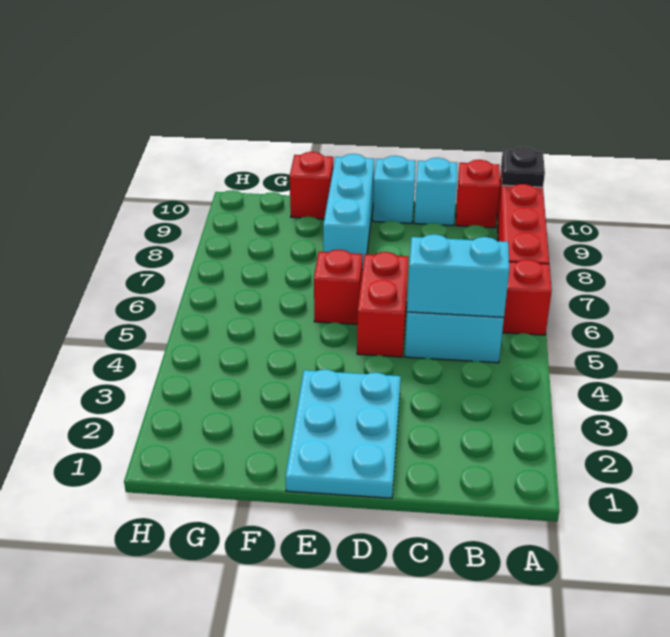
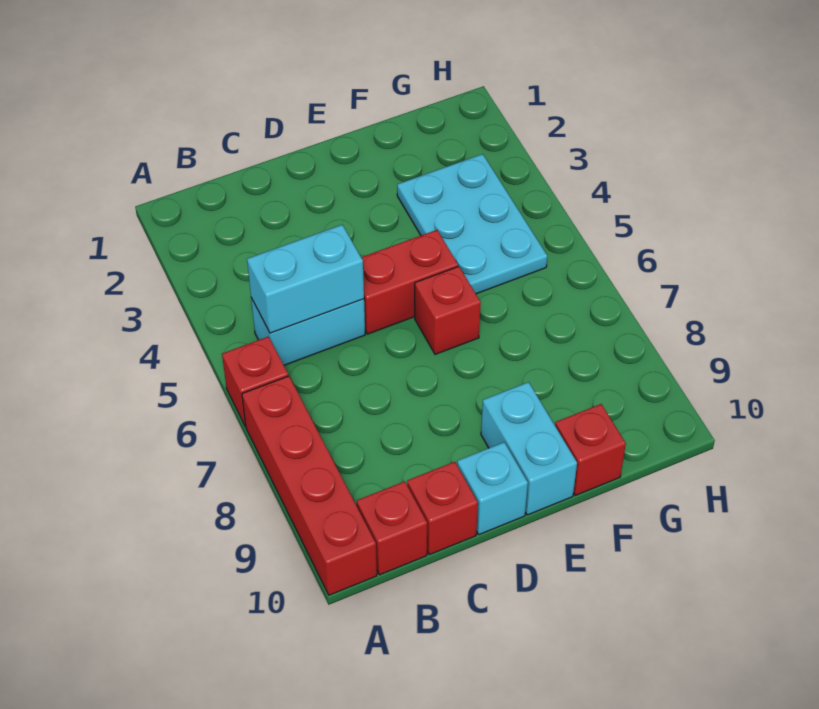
black 1x1 plate [501,147,545,187] -> none
cyan 1x1 brick [414,158,457,226] -> red 1x1 brick [407,462,478,555]
cyan 2x3 plate [285,369,401,498] -> cyan 2x3 plate moved to [397,154,547,294]
red 1x2 brick [357,252,409,357] -> red 1x2 brick turned to [361,230,458,334]
cyan 1x3 brick [323,154,375,270] -> cyan 1x2 brick [481,382,577,515]

